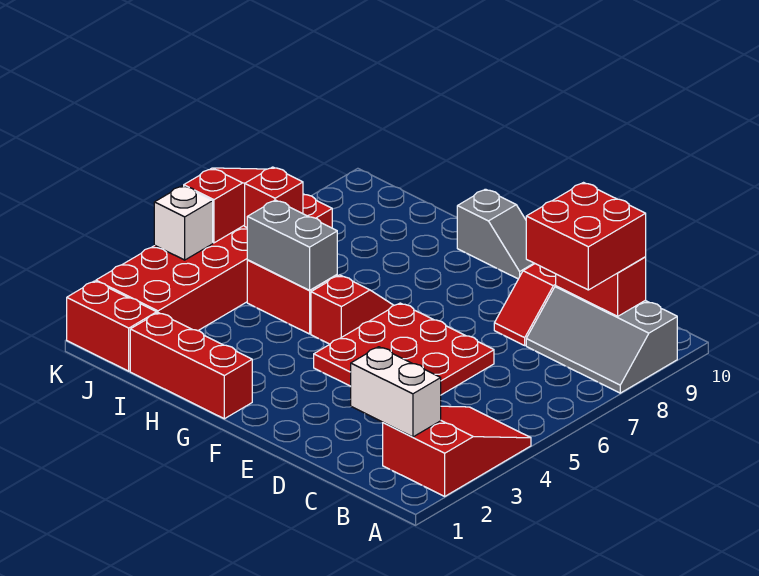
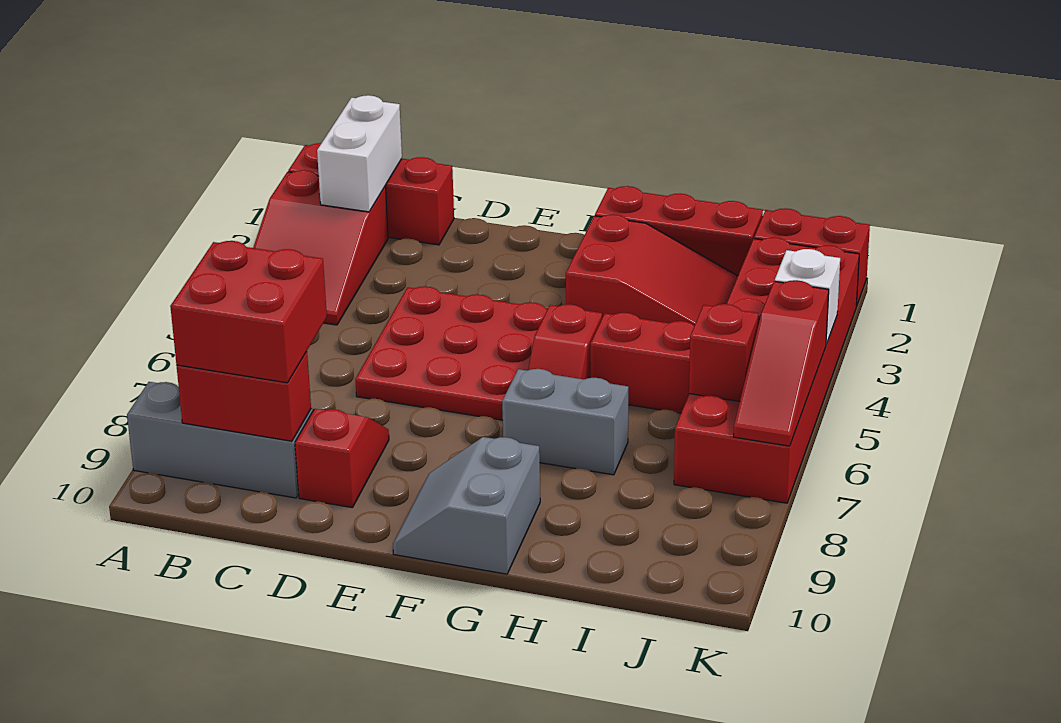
none -> red 1x3 brick [288,143,454,245]
white 1x2 brick [351,347,441,437] -> white 1x2 brick turned to [317,95,402,212]
grey 1x2 slope [457,189,535,279] -> grey 2x2 slope [393,437,540,574]
none -> red 2x3 slope [566,214,738,326]
grey 1x2 brick [247,200,337,290] -> grey 1x2 brick moved to [502,369,628,475]

